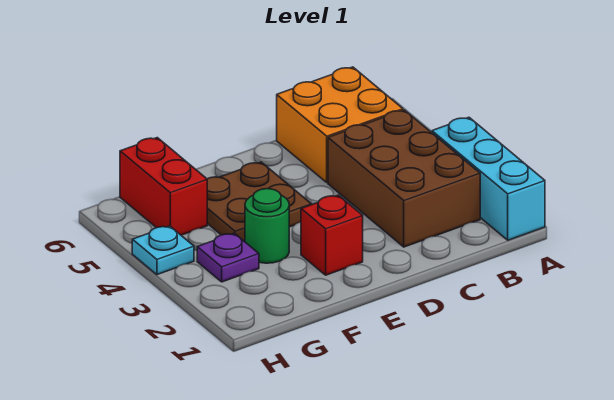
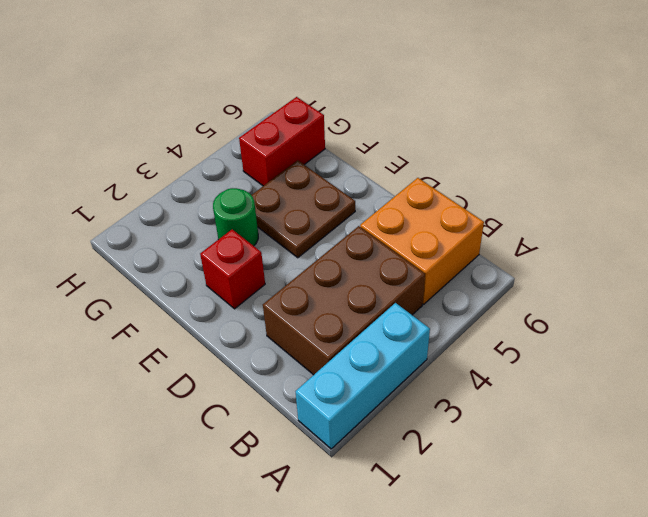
purple 1x1 plate [197,233,259,282] -> none
cyan 1x1 plate [132,226,194,275] -> none

